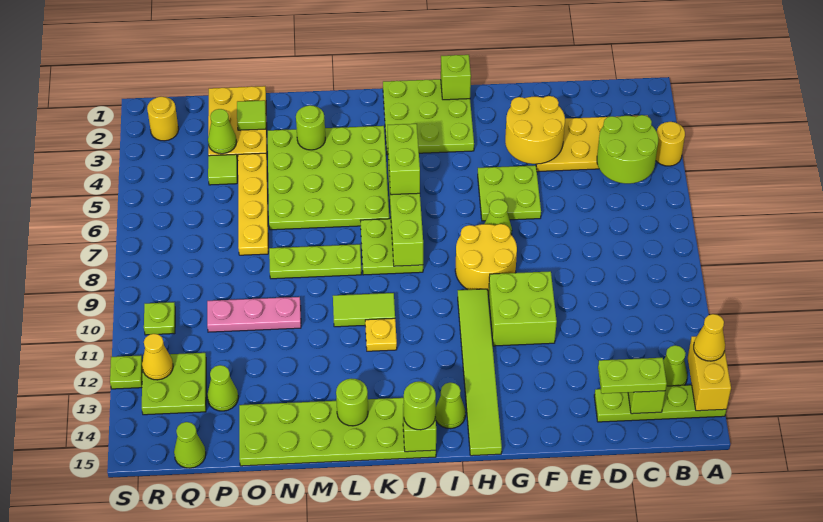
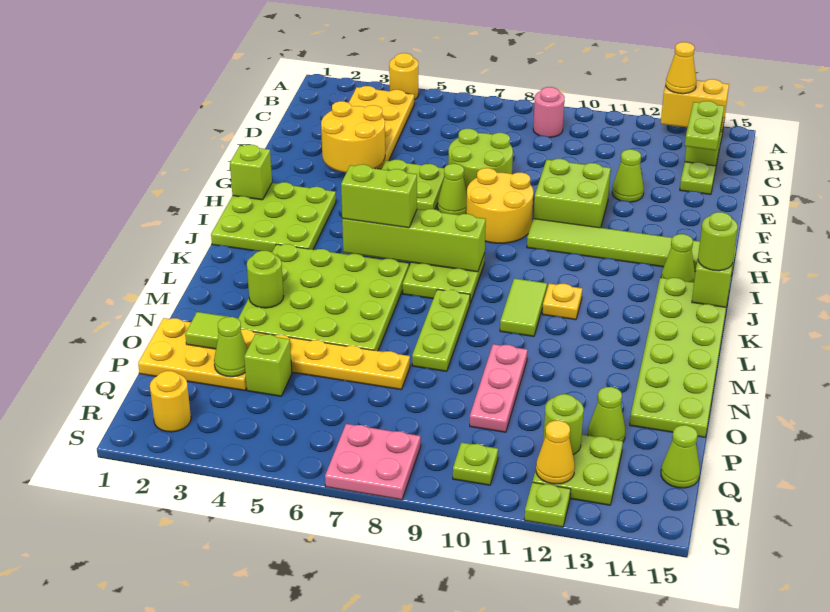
lime 2x2 round brick [597,115,658,184] -> lime 2x2 round brick moved to [448,129,513,190]
none -> pink 1x1 round brick [533,87,565,137]
lime 1x1 cone [663,345,687,386] -> lime 1x1 cone moved to [612,149,644,202]
lime 1x1 round brick [336,378,368,426] -> lime 1x1 round brick moved to [543,394,584,455]
lime 1x1 tile [208,154,237,185] -> lime 1x1 brick [244,334,292,396]
none -> pink 2x2 plate [325,424,421,500]

